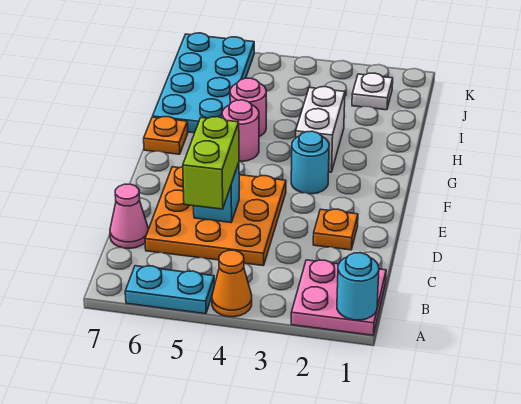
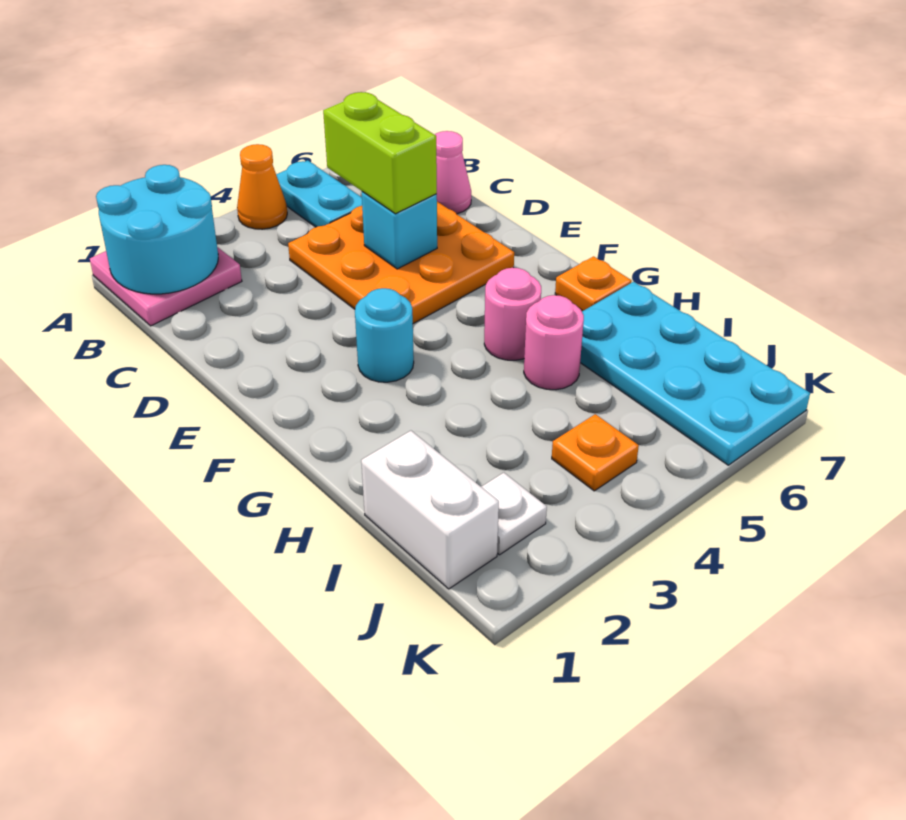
cyan 1x1 round brick [337,253,379,320] -> cyan 2x2 round brick [96,165,218,294]
cyan 1x2 plate [125,266,215,314] -> cyan 1x2 plate turned to [276,160,362,227]
orange 1x1 plate [313,209,358,250] -> orange 1x1 plate moved to [552,414,639,491]
white 1x2 brick [296,87,345,172] -> white 1x2 brick moved to [361,431,499,589]

